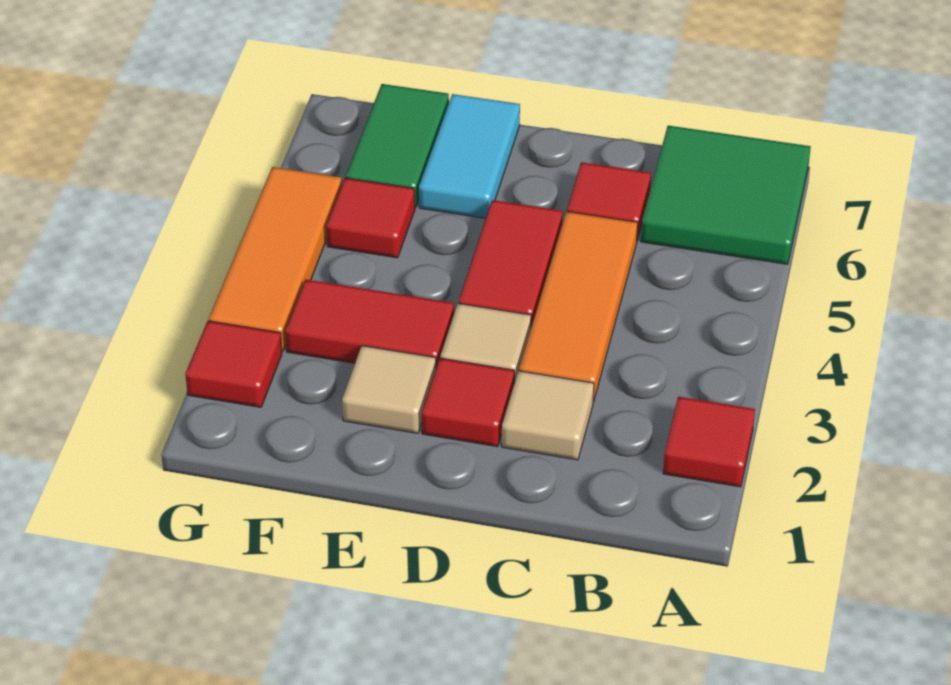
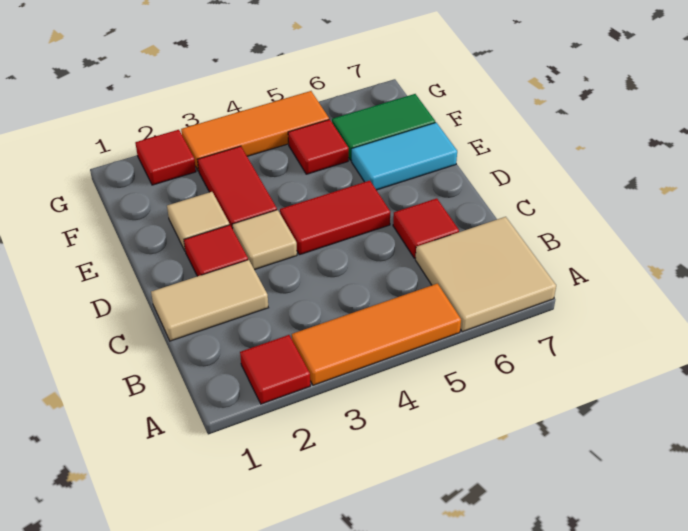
green 2x2 tile [641,126,811,264] -> tan 2x2 tile [415,217,556,332]
tan 1x1 tile [502,371,594,460] -> tan 1x2 tile [151,260,268,341]
orange 1x3 tile [519,211,638,402] -> orange 1x3 tile moved to [292,284,461,385]

